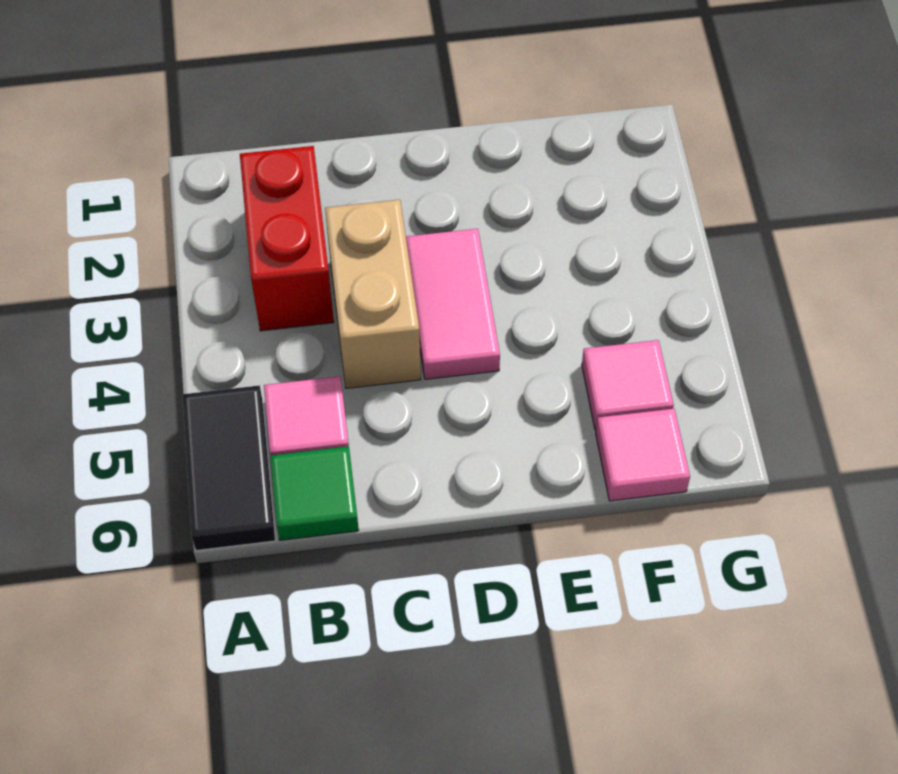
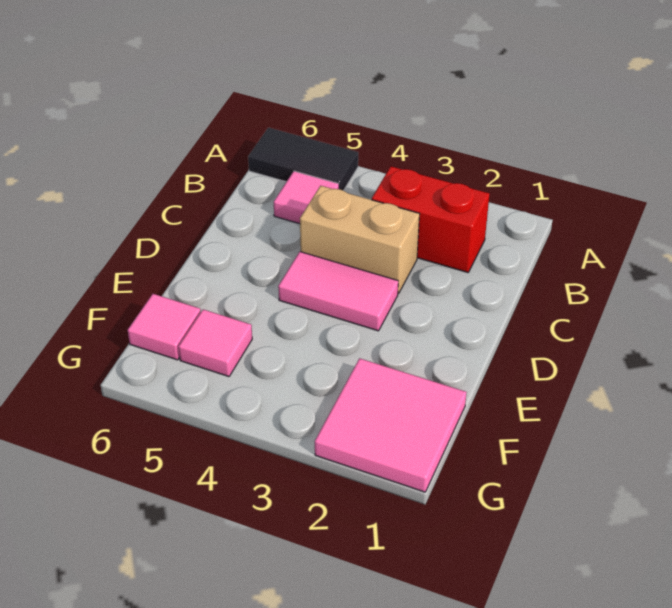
green 1x1 tile [270,446,359,540] -> none
none -> pink 2x2 tile [315,358,467,492]

